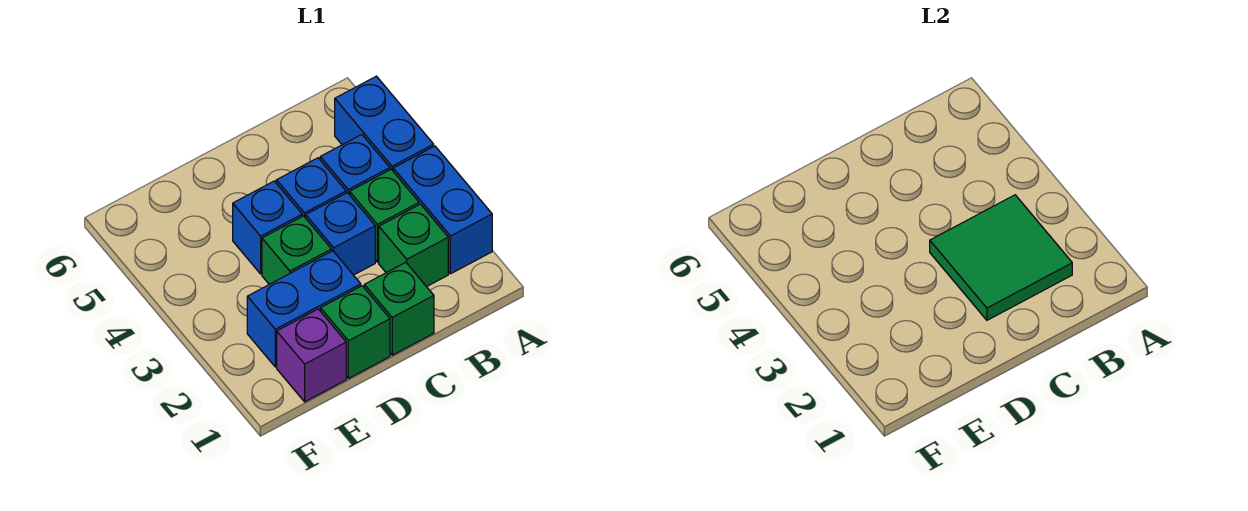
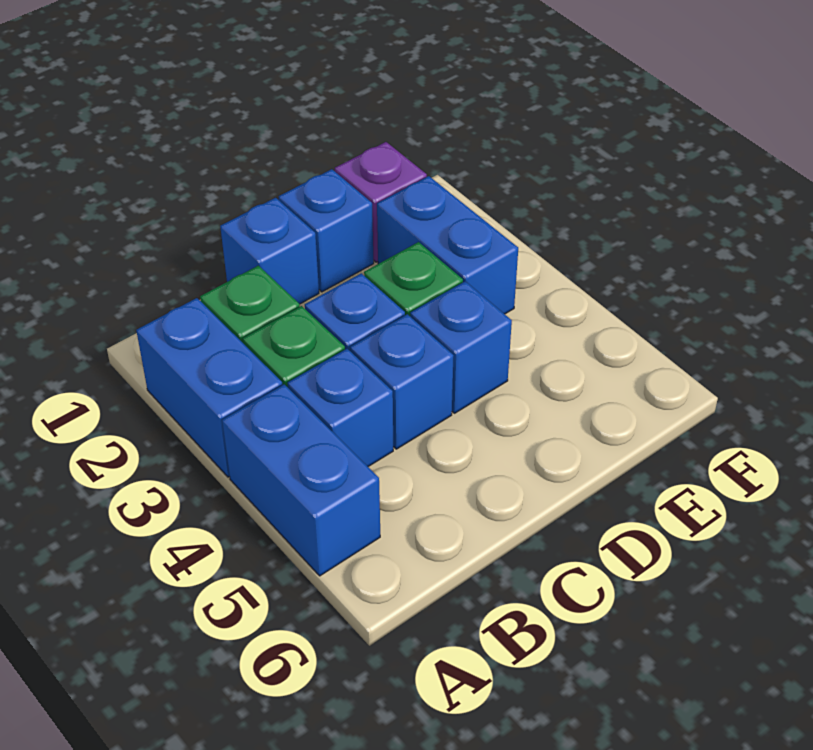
green 2x2 tile [930,195,1072,320] -> none
green 1x1 brick [364,263,434,355] -> blue 1x1 brick [220,198,319,304]
green 1x1 brick [321,286,390,379] -> blue 1x1 brick [279,169,374,292]
blue 1x2 brick [247,251,361,367] -> blue 1x2 brick turned to [377,176,518,314]

